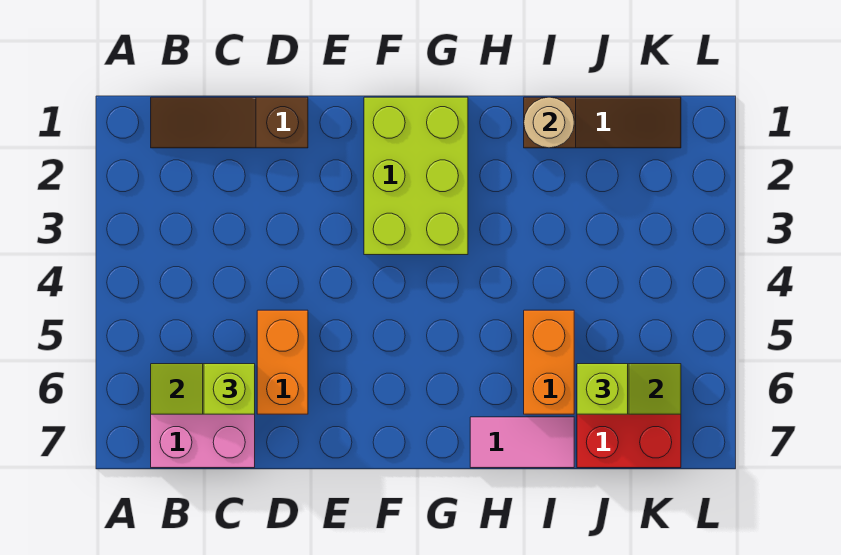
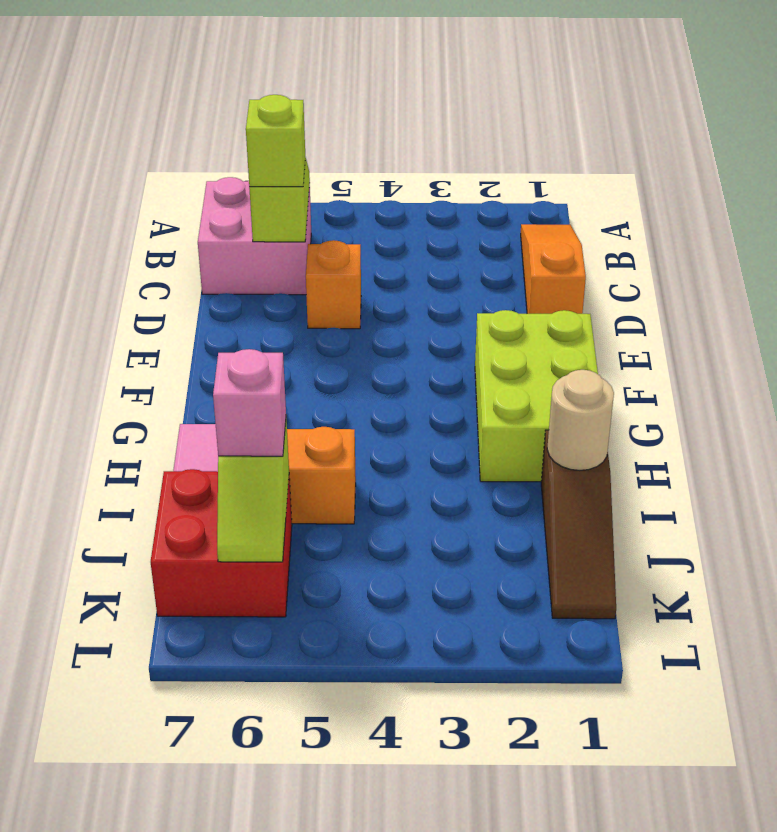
brown 1x3 slope [151,97,308,148] -> orange 1x3 slope [521,224,586,314]
orange 1x2 brick [257,310,308,414] -> orange 1x1 brick [306,240,361,329]
lime 2x3 brick [364,97,468,255] -> lime 2x3 brick turned to [475,310,598,482]
lime 1x1 brick [577,364,628,414] -> pink 1x1 brick [213,349,286,456]

